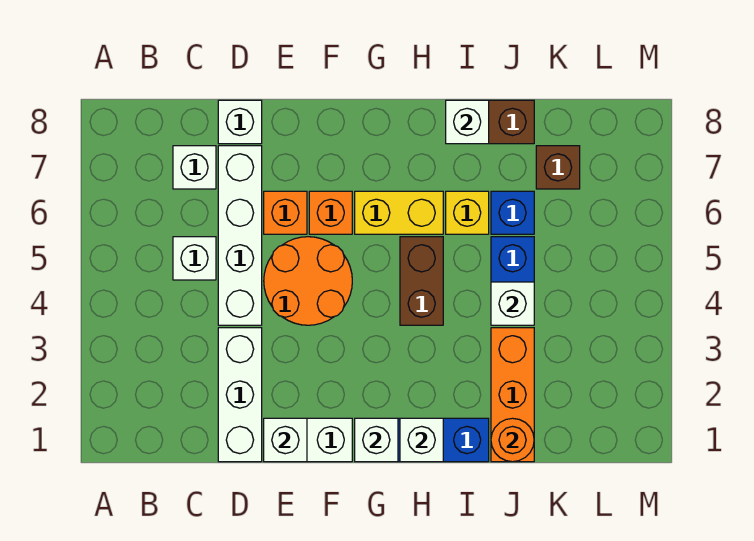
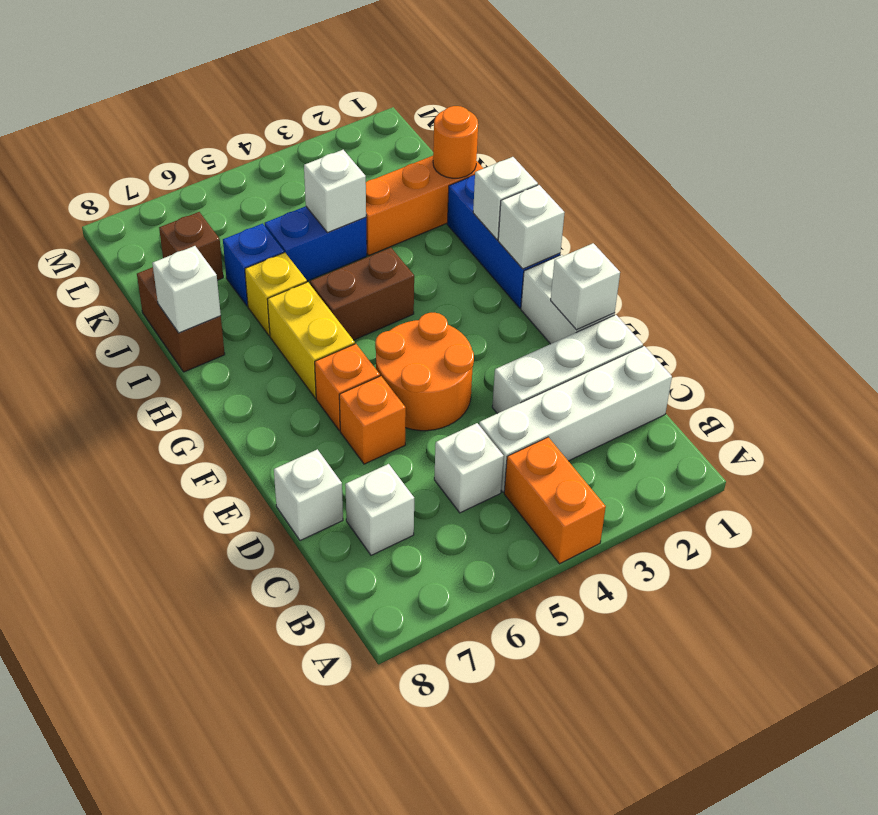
none -> orange 1x2 brick [504,437,606,564]
white 1x4 brick [218,146,262,325] -> white 1x4 brick moved to [479,346,672,492]

